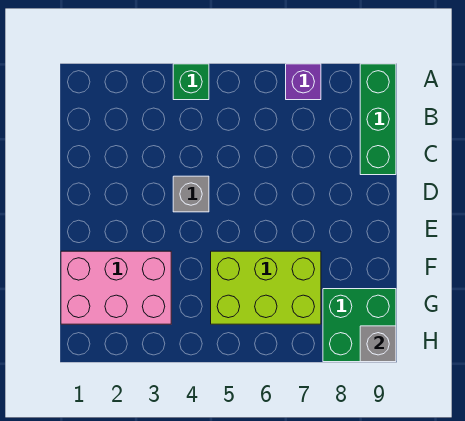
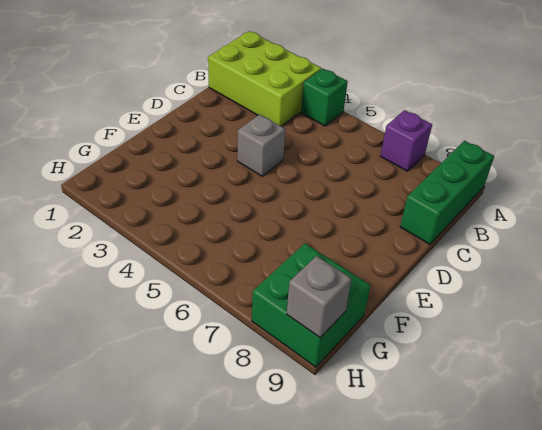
pink 2x3 brick [61,251,171,324] -> none
lime 2x3 brick [211,251,321,324] -> lime 2x3 brick moved to [208,31,321,126]

